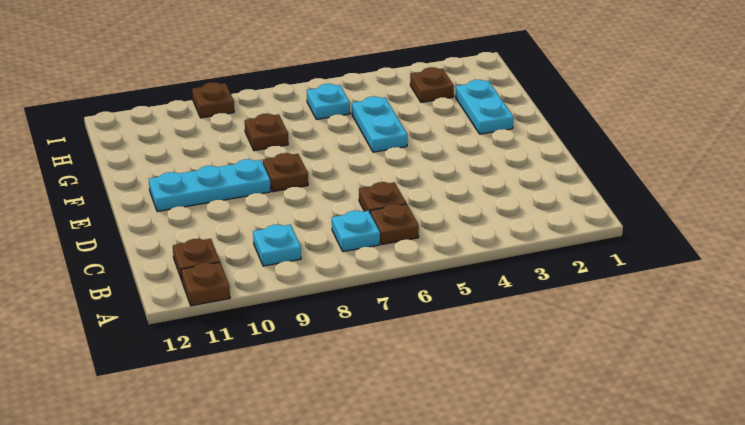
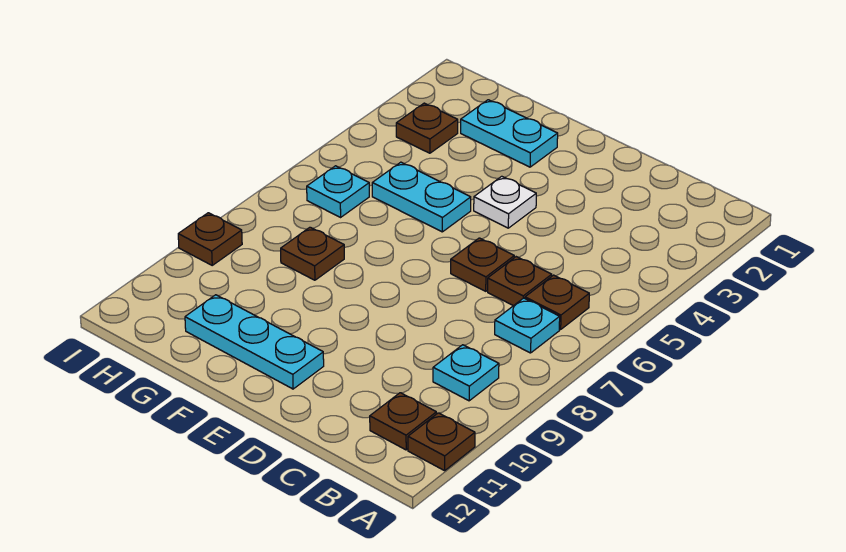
none -> white 1x1 plate [474,176,536,228]
brown 1x1 plate [263,153,308,192] -> brown 1x1 plate moved to [451,238,514,291]
cyan 1x3 plate [149,159,271,211] -> cyan 1x3 plate turned to [185,295,324,389]

